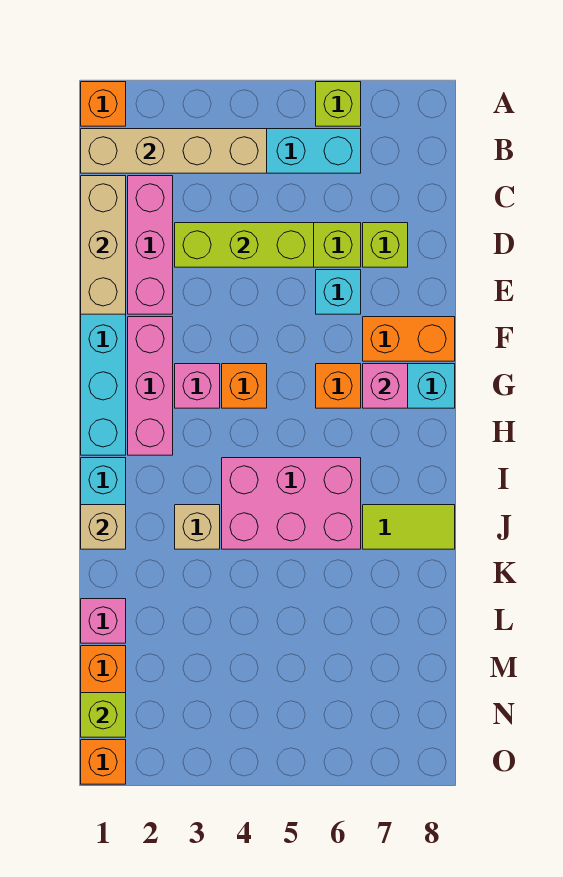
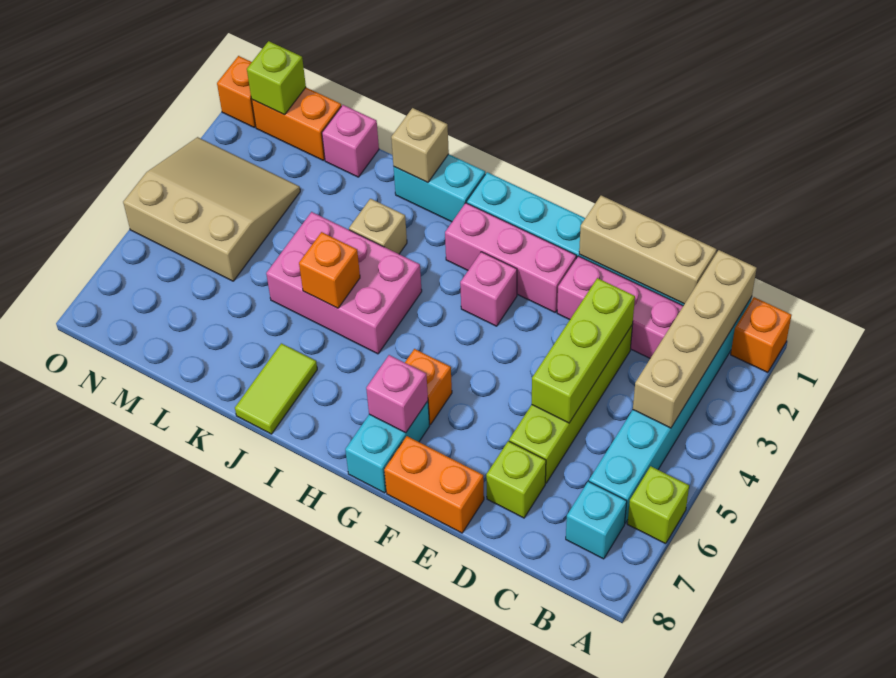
cyan 1x1 brick [316,270,361,314] -> cyan 1x1 brick moved to [566,481,627,559]
orange 1x2 brick [363,317,455,361] -> orange 1x2 brick turned to [384,436,484,533]
orange 1x1 brick [222,364,267,408] -> orange 1x1 brick moved to [299,232,360,308]
pink 2x3 brick [222,458,361,549] -> pink 2x3 brick turned to [266,212,422,354]
none -> tan 3x3 slope [123,137,300,281]

